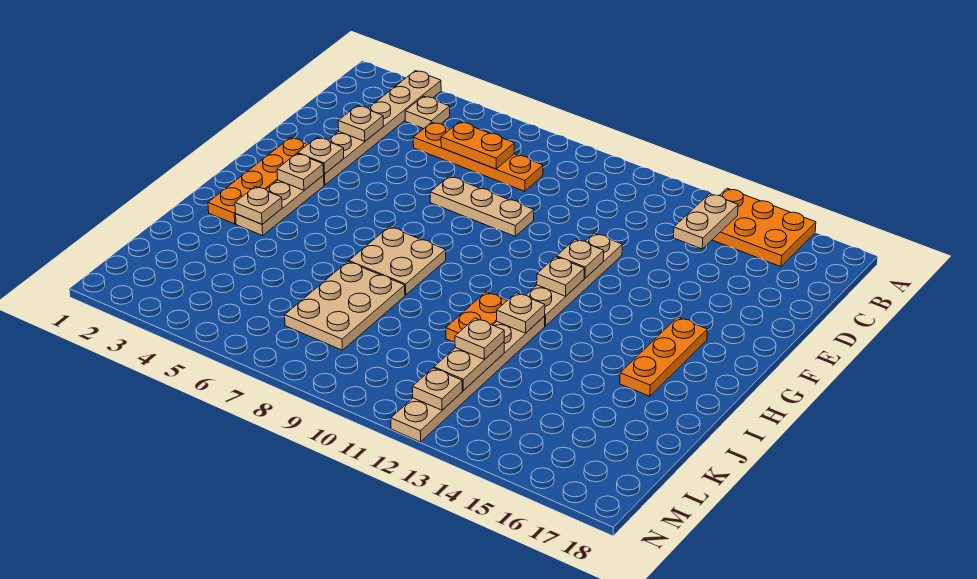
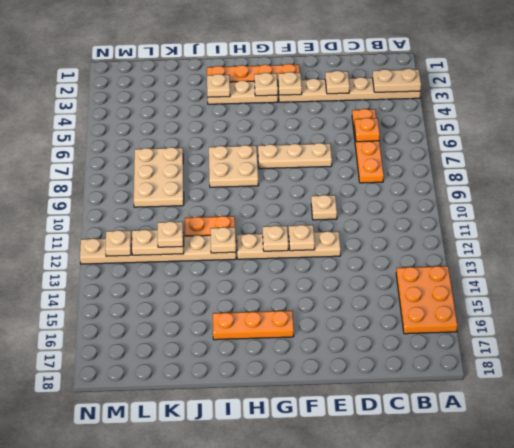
tan 1x1 plate [405,96,450,129] -> tan 1x1 plate moved to [311,195,337,220]
tan 1x2 plate [674,194,738,249] -> tan 1x2 plate moved to [372,69,421,92]
orange 1x2 plate [441,122,514,169] -> orange 1x1 plate [354,118,380,142]
tan 1x3 plate [430,176,534,236] -> tan 1x3 plate turned to [258,143,332,169]
tan 2x3 plate [285,262,405,350] -> tan 2x3 plate turned to [134,147,184,207]

